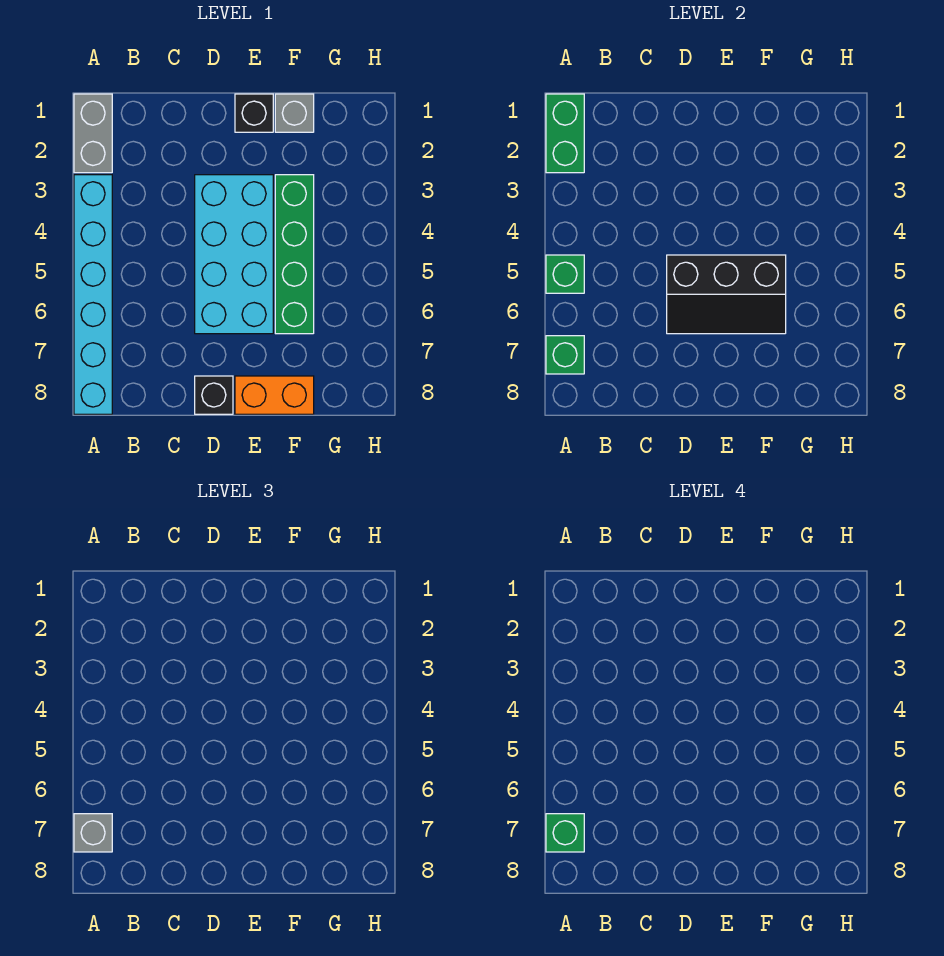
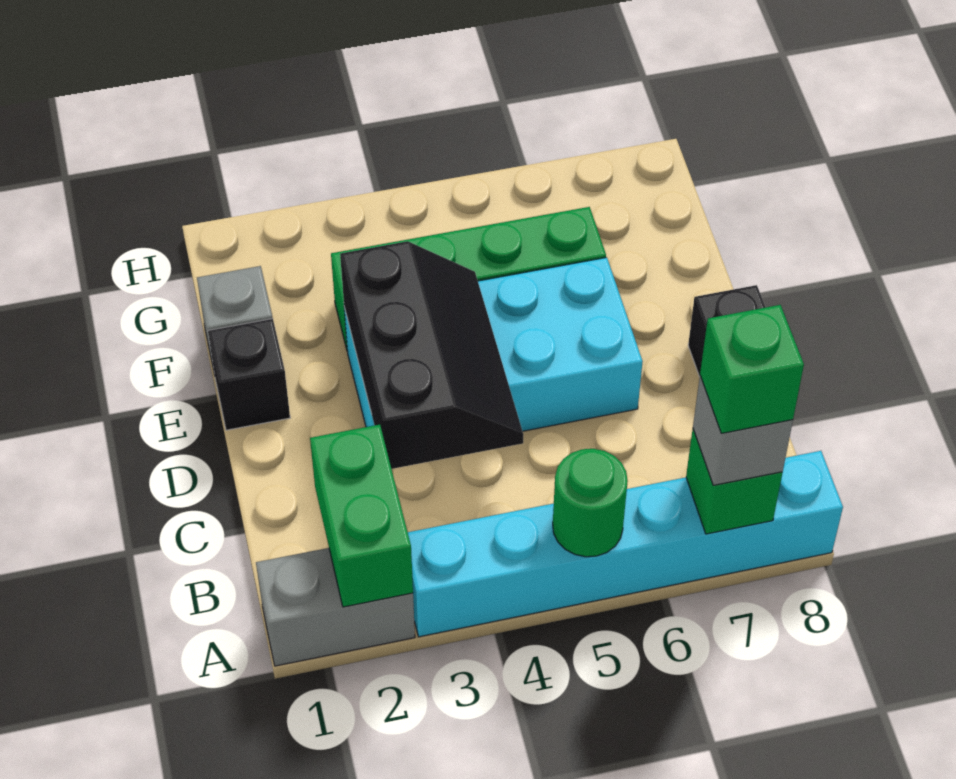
green 1x2 brick [546,94,584,173] -> green 1x2 brick turned to [310,425,413,607]
green 1x1 brick [546,255,584,293] -> green 1x1 round brick [553,449,628,557]
black 2x3 slope [667,255,786,334] -> black 2x3 slope moved to [340,241,523,469]
orange 1x2 brick [235,376,314,414] -> none

